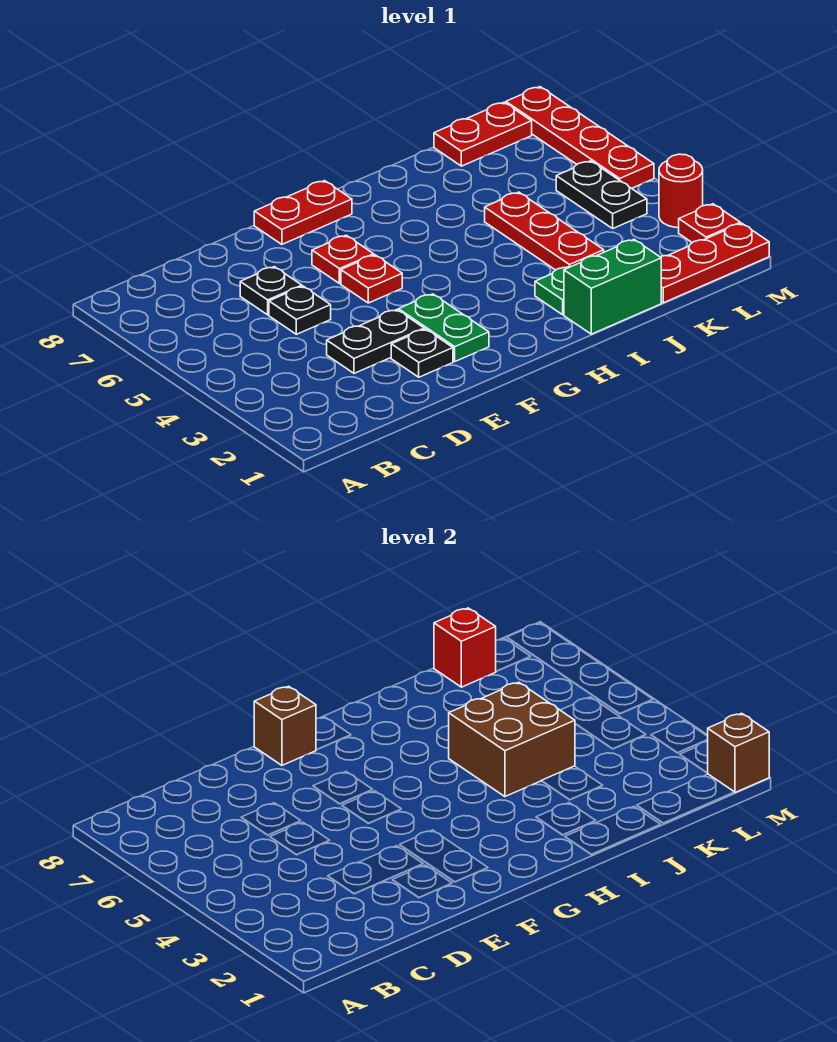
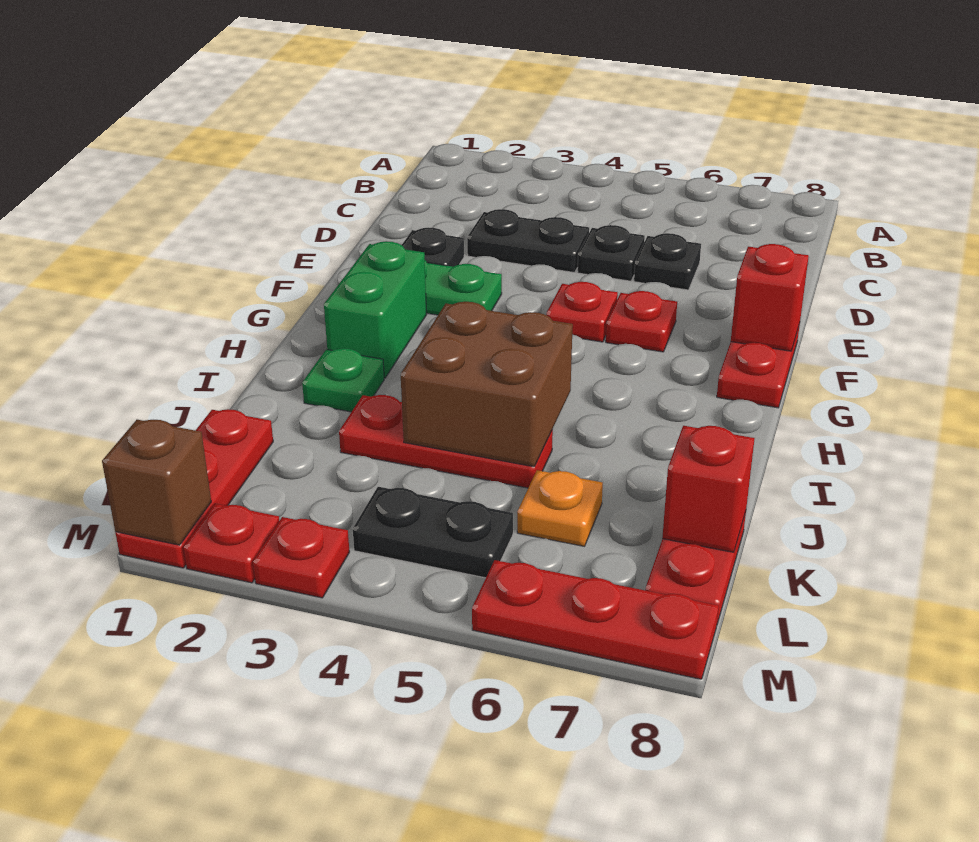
black 1x2 plate [327,310,424,373] -> black 1x2 plate turned to [467,209,589,273]
brown 1x1 brick [254,686,316,765] -> red 1x1 brick [731,244,809,351]
green 1x2 brick [564,240,661,334] -> green 1x2 brick moved to [324,241,427,378]
none -> orange 1x1 plate [517,470,603,546]
red 1x1 round brick [659,154,703,228] -> red 1x1 plate [253,517,350,598]
red 1x4 plate [506,87,654,188] -> red 1x3 plate [472,560,719,679]

